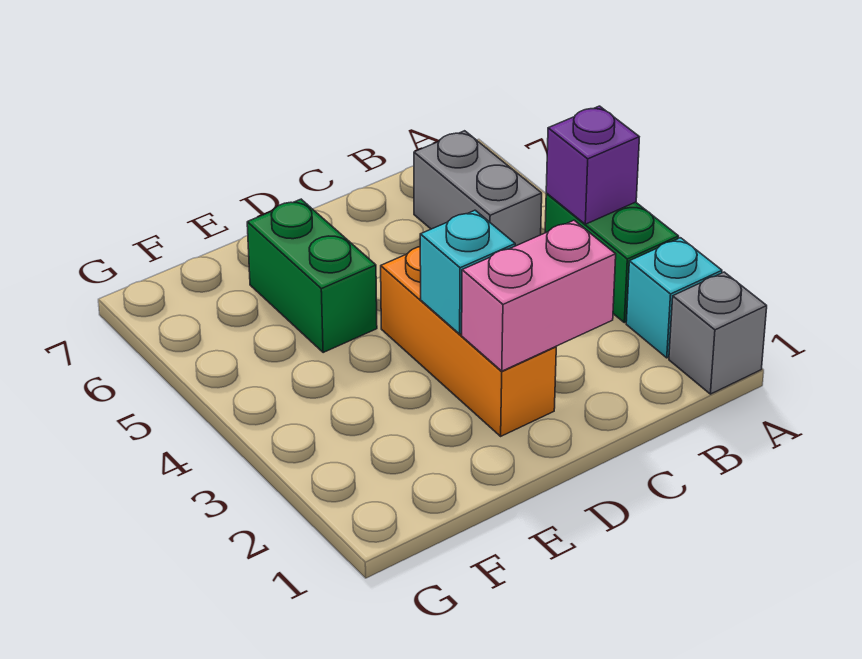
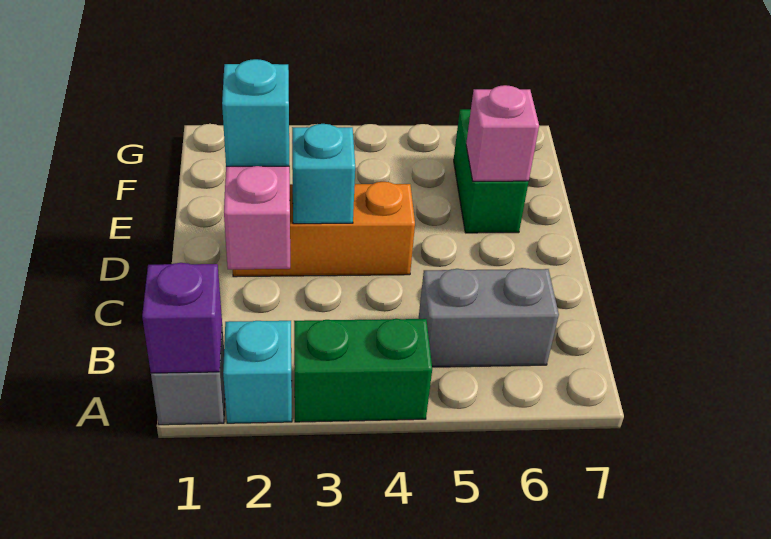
purple 1x1 brick [546,106,639,224] -> purple 1x1 brick moved to [142,263,222,373]
none -> cyan 1x1 brick [222,59,289,166]
green 1x2 brick [247,199,377,353] -> green 1x2 brick turned to [454,109,529,233]
none -> pink 1x1 brick [466,85,539,181]

